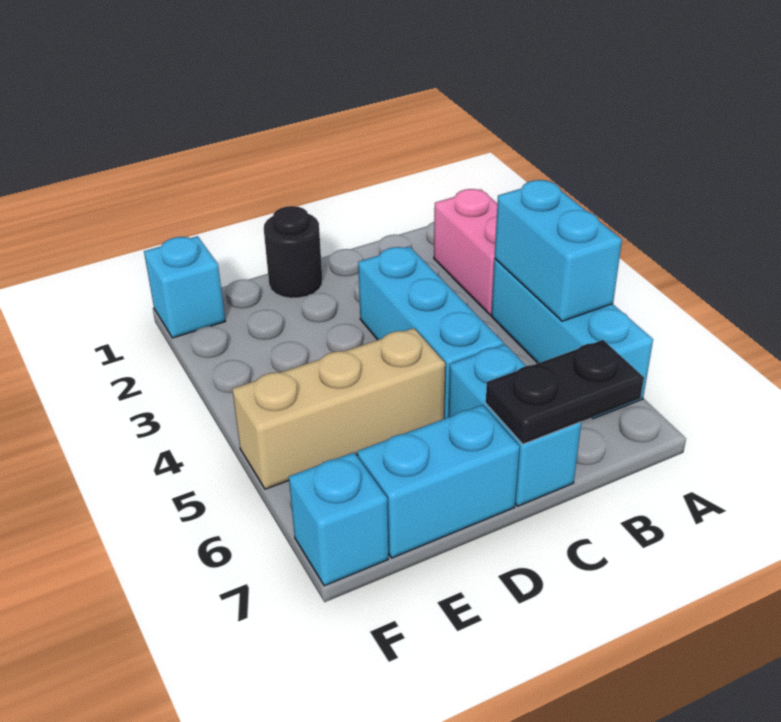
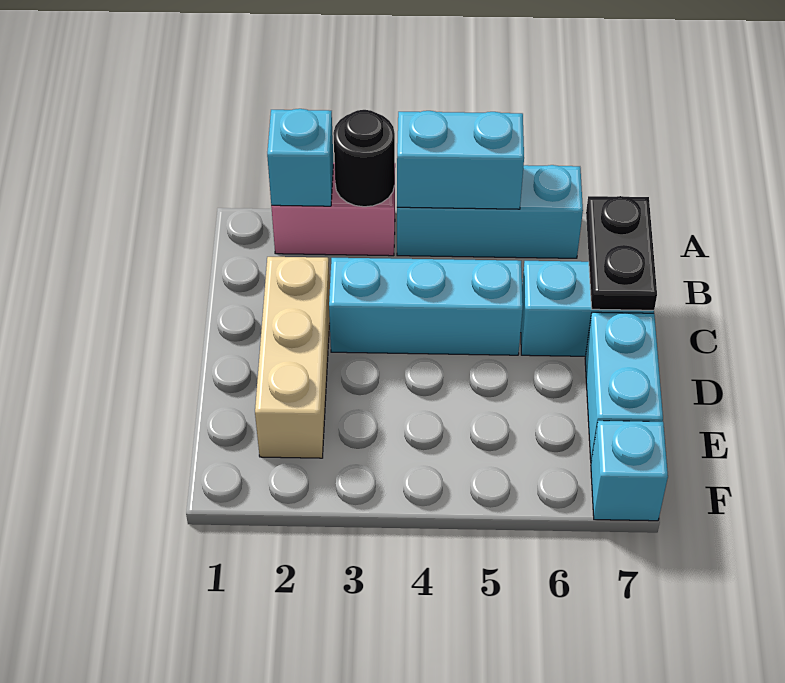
black 1x1 round brick [264,206,322,298] -> black 1x1 round brick moved to [333,110,395,207]
tan 1x3 brick [232,328,445,489] -> tan 1x3 brick moved to [255,257,330,458]
cyan 1x1 brick [144,236,225,338] -> cyan 1x1 brick moved to [267,109,334,206]

